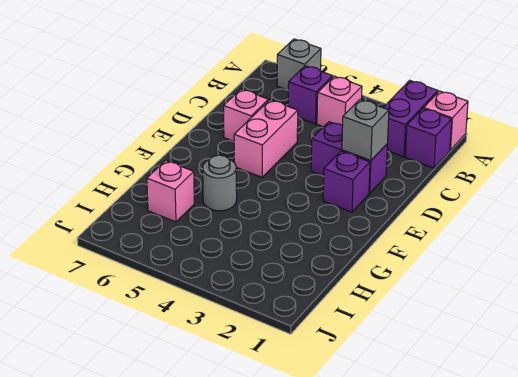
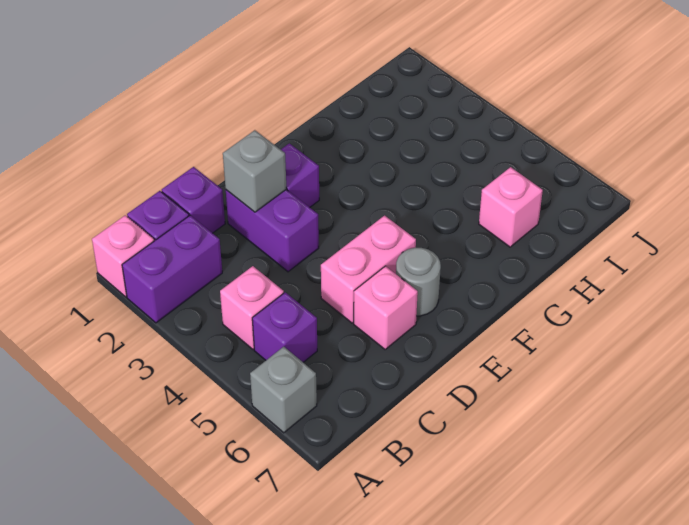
none -> purple 1x1 brick [162,167,225,233]
grey 1x1 round brick [203,155,237,211] -> grey 1x1 round brick moved to [396,248,441,316]

